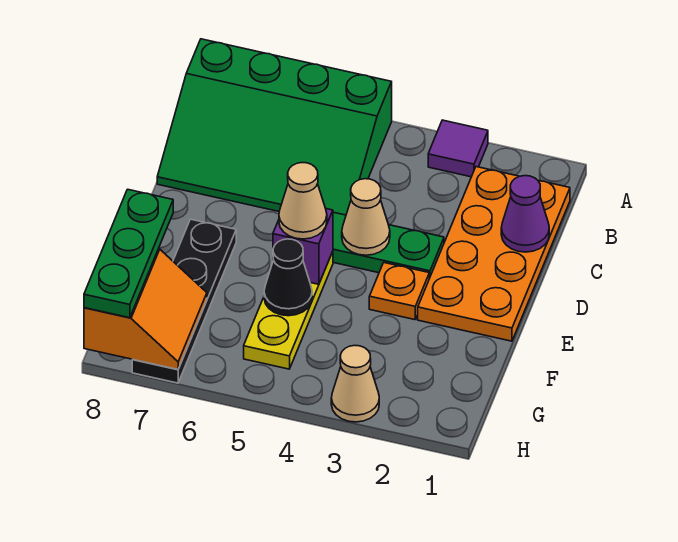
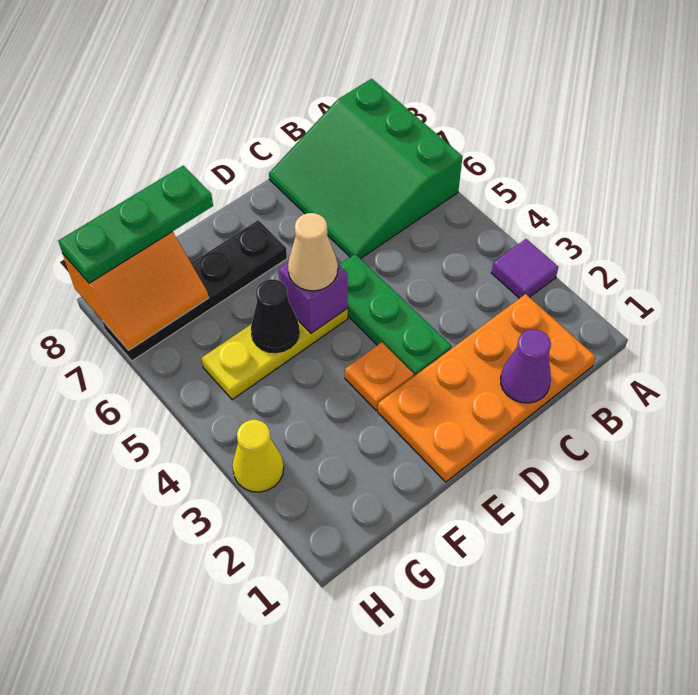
green 3x4 slope [157,39,392,215] -> green 3x3 slope [269,79,463,259]
tan 1x1 cone [342,179,390,255] -> none
tan 1x1 cone [331,345,379,422] -> yellow 1x1 cone [232,420,284,492]

